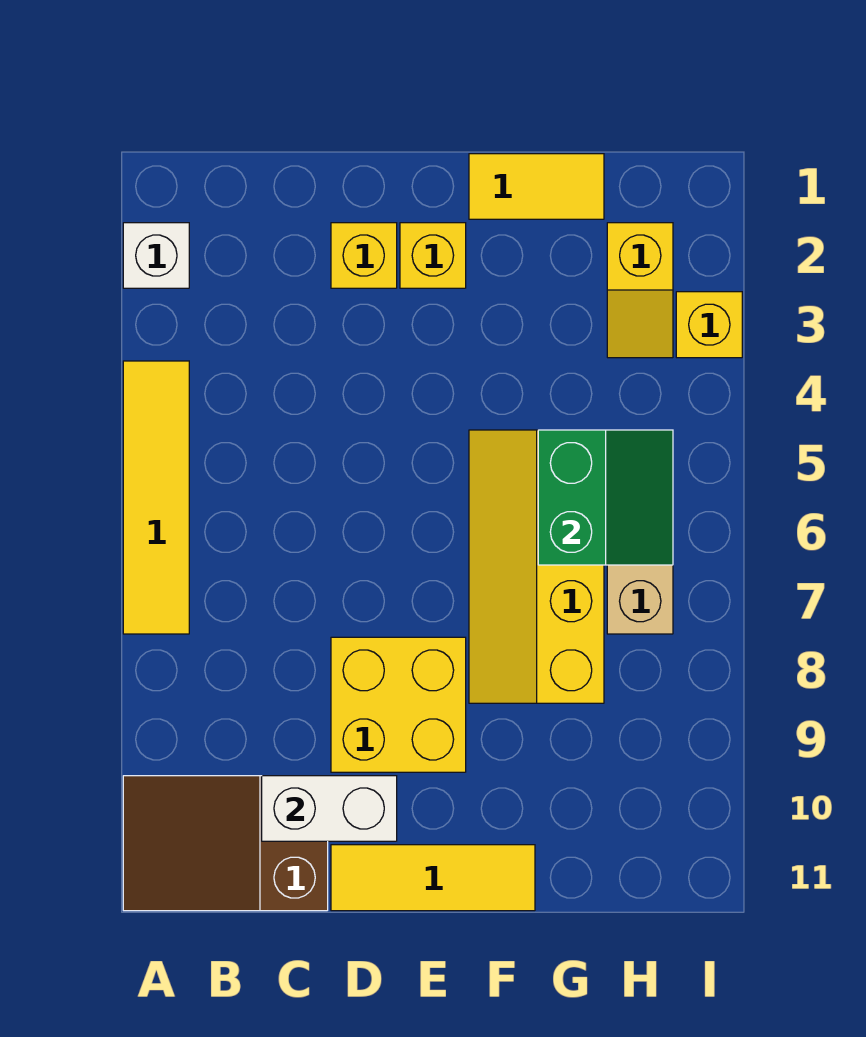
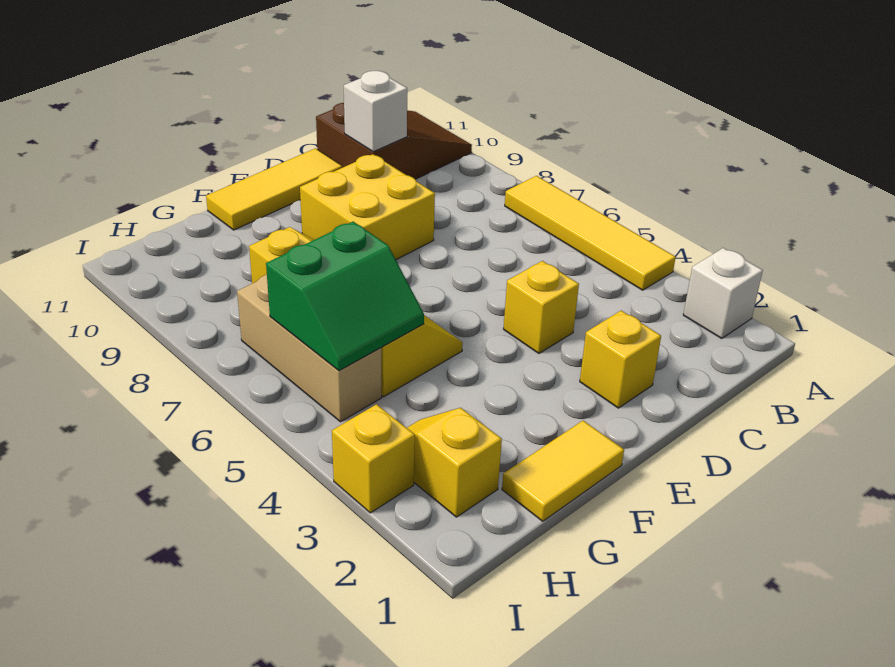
white 1x2 brick [262,776,397,841] -> white 1x1 brick [344,71,407,152]
yellow 1x1 brick [400,223,466,288] -> yellow 1x1 brick moved to [504,261,579,353]
green 2x2 slope [538,430,673,565] -> green 2x2 slope turned to [266,222,424,371]

